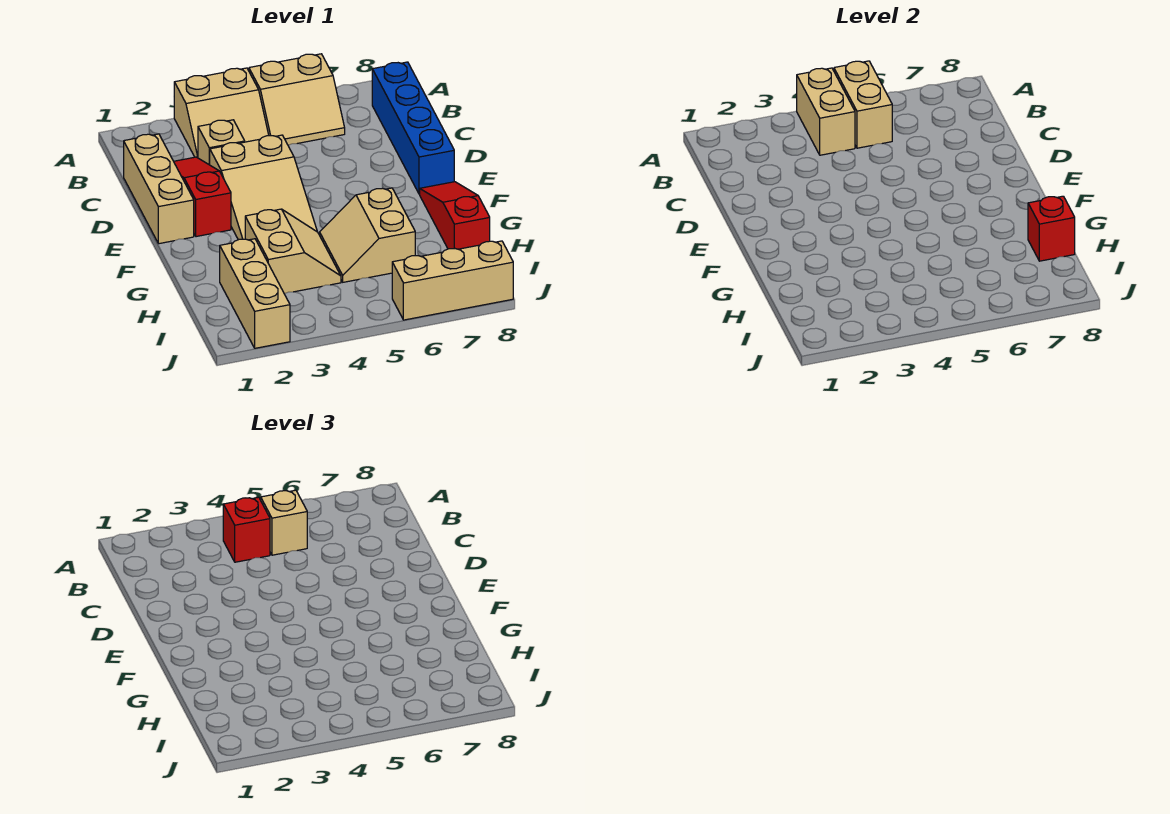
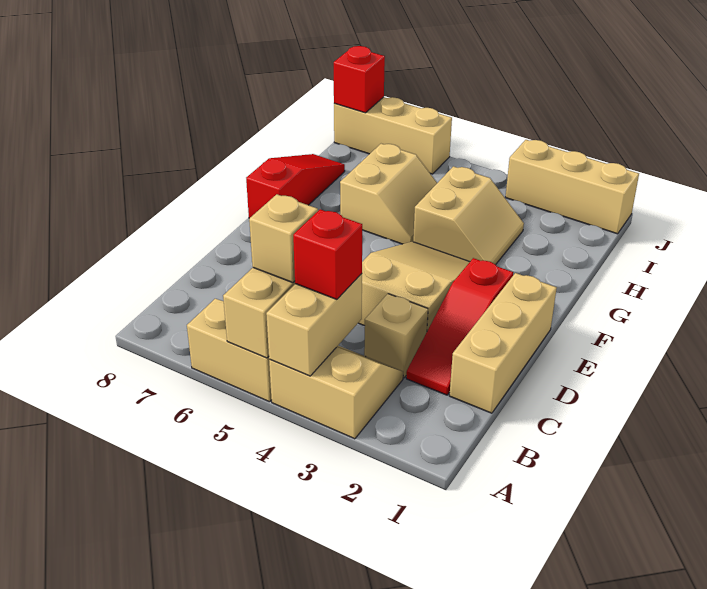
blue 1x4 brick [372,62,454,194] -> none
red 1x3 slope [420,182,490,249] -> red 1x3 slope turned to [246,154,345,218]
tan 2x2 slope [245,209,341,294] -> tan 2x2 slope turned to [413,166,524,265]
tan 1x3 brick [220,239,290,348] -> tan 1x3 brick turned to [505,140,639,234]
red 1x1 brick [1028,196,1075,261] -> red 1x1 brick moved to [334,46,385,113]

